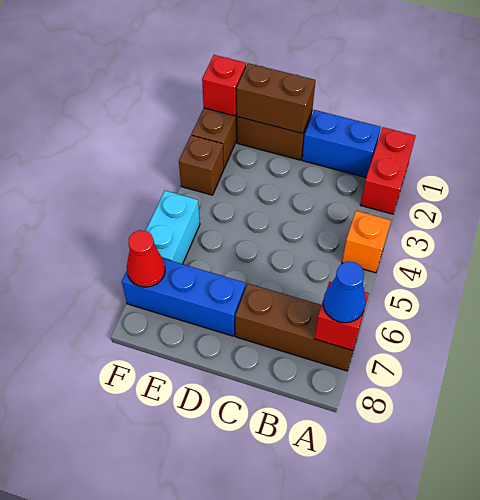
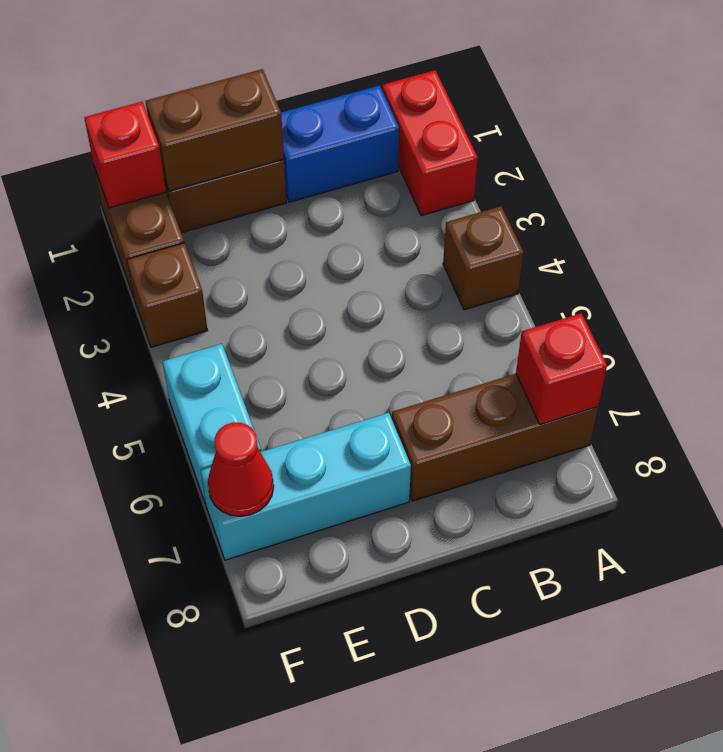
orange 1x1 brick [342,211,391,273] -> brown 1x1 brick [443,206,524,310]
blue 1x1 cone [323,262,366,323] -> none
blue 1x3 brick [122,259,246,336] -> cyan 1x3 brick [201,413,411,560]

